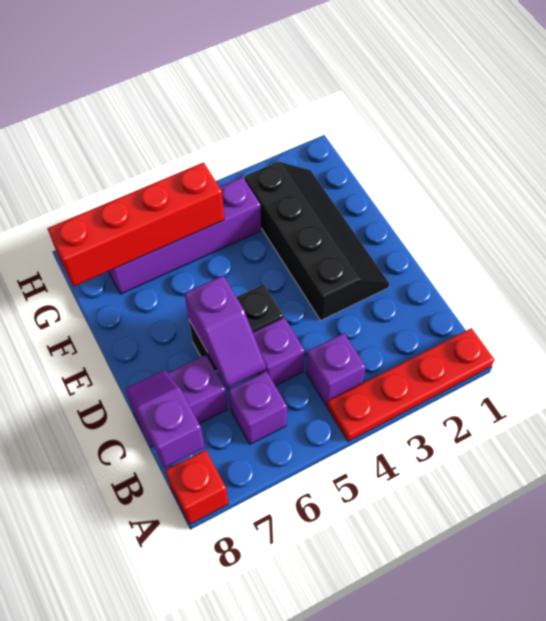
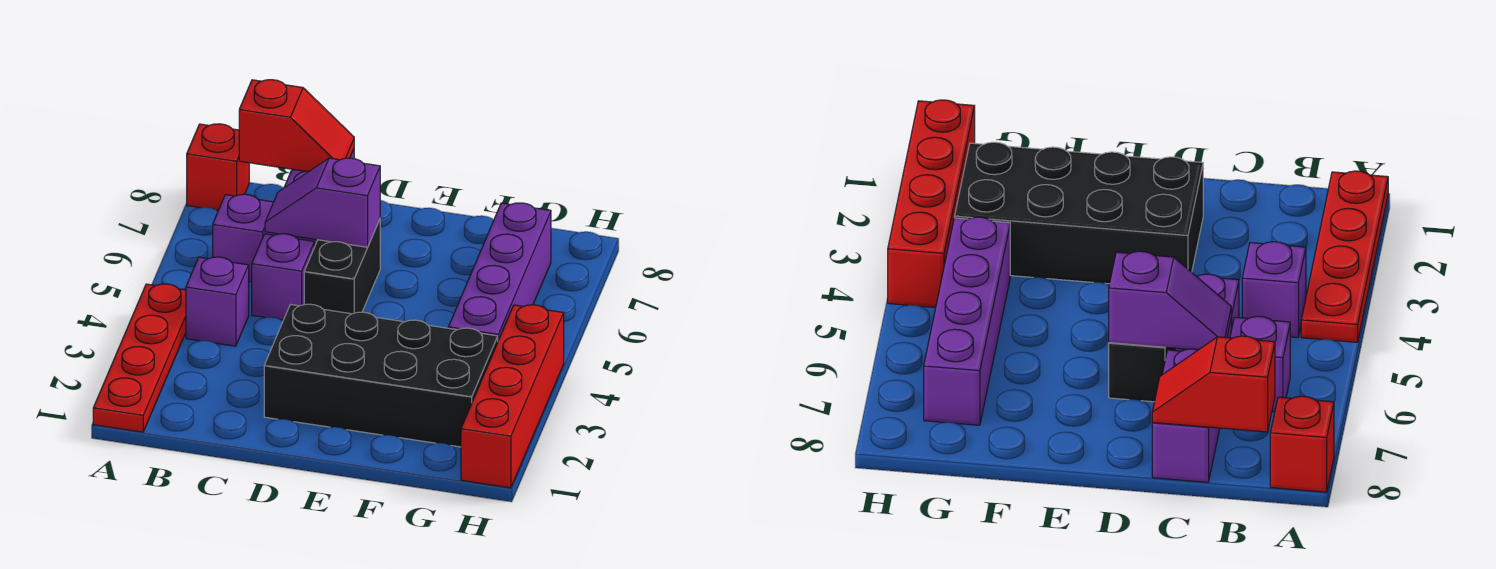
purple 1x2 slope [125,370,205,468] -> red 1x2 slope [239,80,354,171]
black 2x4 slope [244,161,389,320] -> black 2x4 brick [264,304,498,447]
red 1x4 brick [47,162,224,286] -> red 1x4 brick moved to [461,305,564,488]

